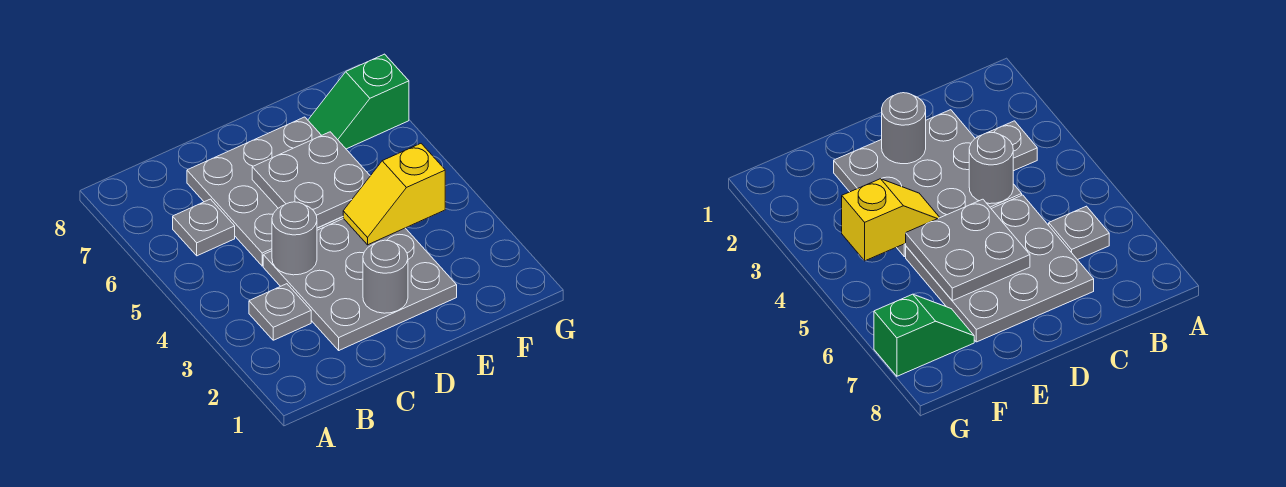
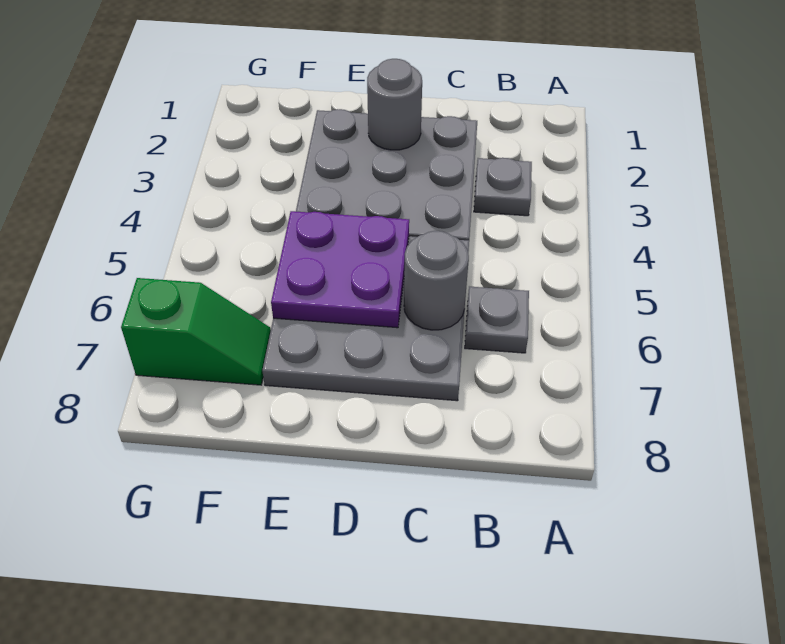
grey 1x1 round brick [272,202,317,275] -> grey 1x1 round brick moved to [404,231,469,330]
grey 2x2 plate [252,132,370,228] -> purple 2x2 plate [271,211,409,328]
yellow 1x2 slope [343,144,445,245] -> none

